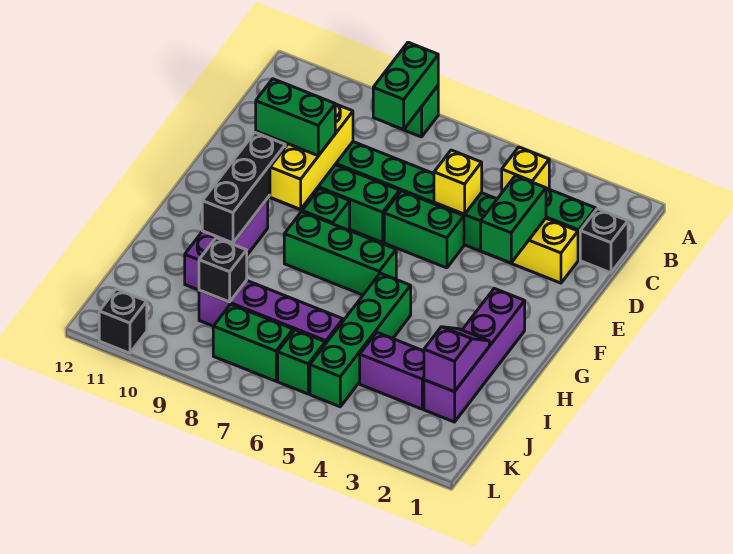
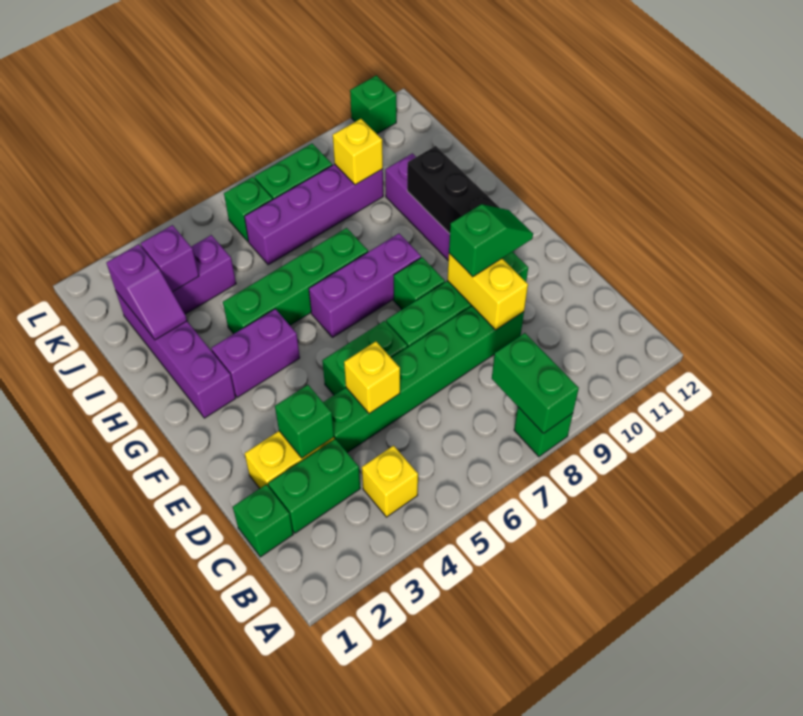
black 1x1 brick [580,209,628,273] -> green 1x1 brick [233,484,293,557]
green 1x2 brick [481,176,546,263] -> green 1x1 brick [275,385,334,458]
yellow 1x3 brick [270,104,353,209] -> yellow 1x2 brick [447,253,528,330]
green 1x2 brick [256,79,335,156] -> green 1x2 slope [449,204,533,277]
none -> purple 1x2 brick [211,309,300,397]
green 1x3 brick [284,212,396,295] -> purple 1x3 brick [309,234,421,337]
green 1x4 brick [310,273,411,407] -> green 1x4 brick turned to [223,228,368,334]
none -> purple 1x1 brick [141,225,199,292]
black 1x1 brick [199,238,247,302] -> yellow 1x1 brick [333,119,383,185]
black 1x1 brick [99,289,147,353] -> green 1x1 brick [350,75,396,134]

